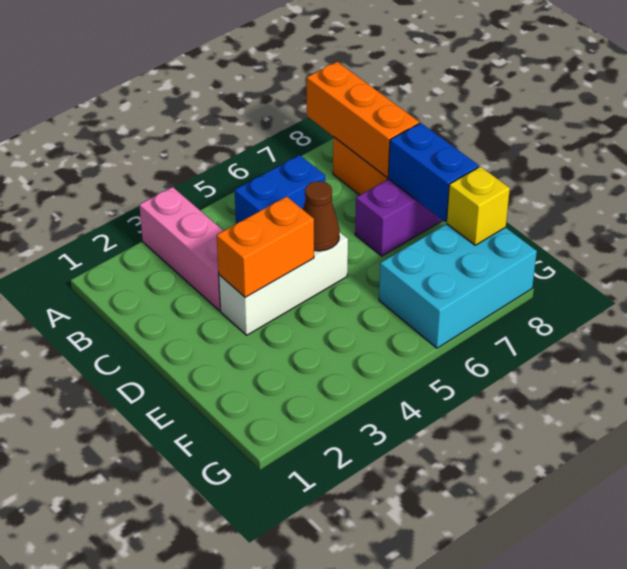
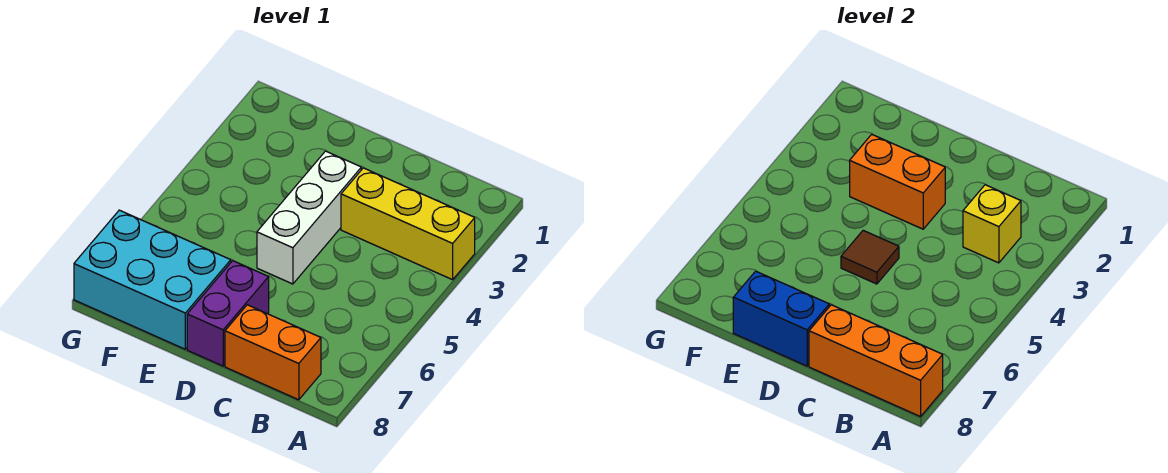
pink 1x3 brick [139,187,223,311] -> yellow 1x3 brick [341,168,475,280]
blue 1x2 brick [235,155,325,224] -> none
orange 1x2 brick [217,196,314,297] -> orange 1x2 brick turned to [850,134,945,229]
brown 1x1 cone [303,181,340,251] -> brown 1x1 tile [841,230,899,284]
cyan 2x3 brick [379,224,537,348] -> cyan 2x3 brick turned to [74,210,231,349]
yellow 1x1 brick [446,166,510,245] -> yellow 1x1 brick moved to [963,185,1021,263]

